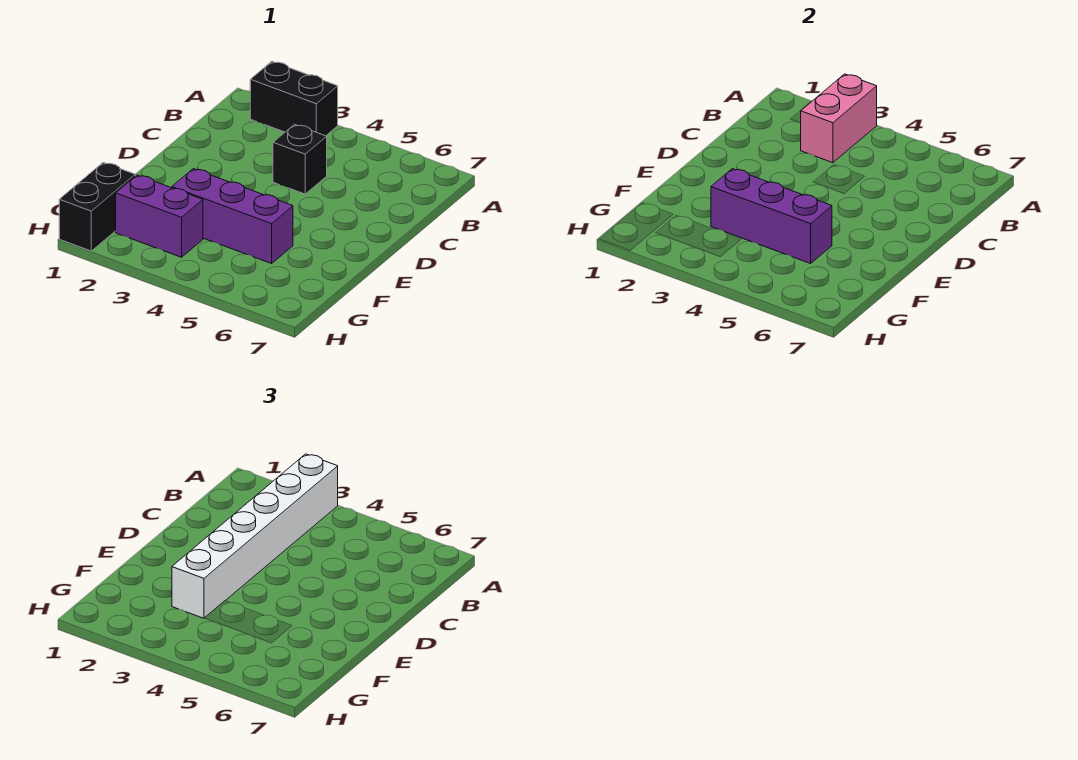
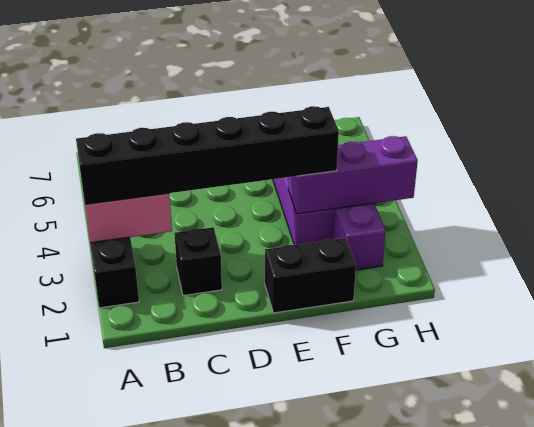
white 1x6 brick [172,454,338,618] -> black 1x6 brick [76,106,339,204]
black 1x1 brick [273,124,327,194] -> black 1x1 brick moved to [174,227,222,296]
purple 1x3 brick [711,169,832,263] -> purple 1x3 brick turned to [288,136,418,214]
black 1x2 brick [59,163,135,251] -> black 1x2 brick moved to [265,238,356,313]

